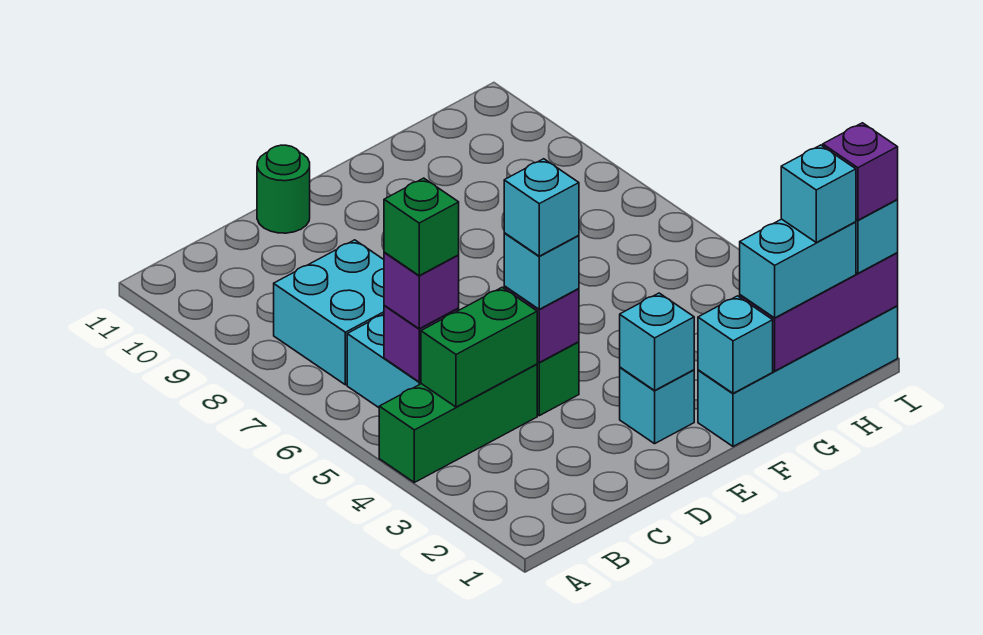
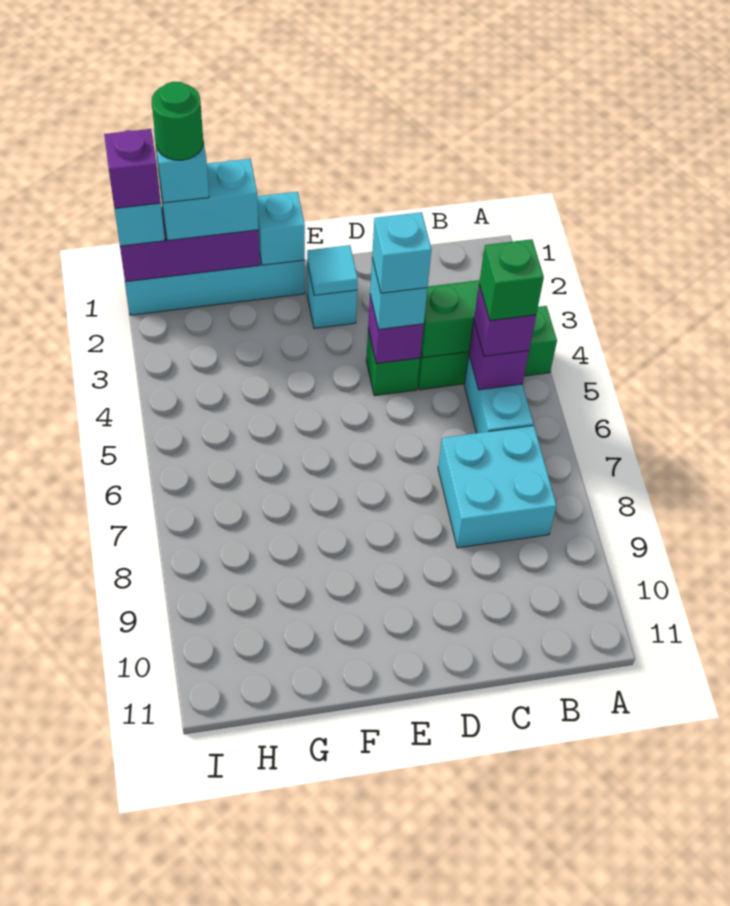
green 1x1 round brick [257,145,310,233] -> green 1x1 round brick moved to [152,81,203,160]
cyan 1x1 brick [620,293,694,390] -> cyan 1x1 tile [307,245,358,295]

